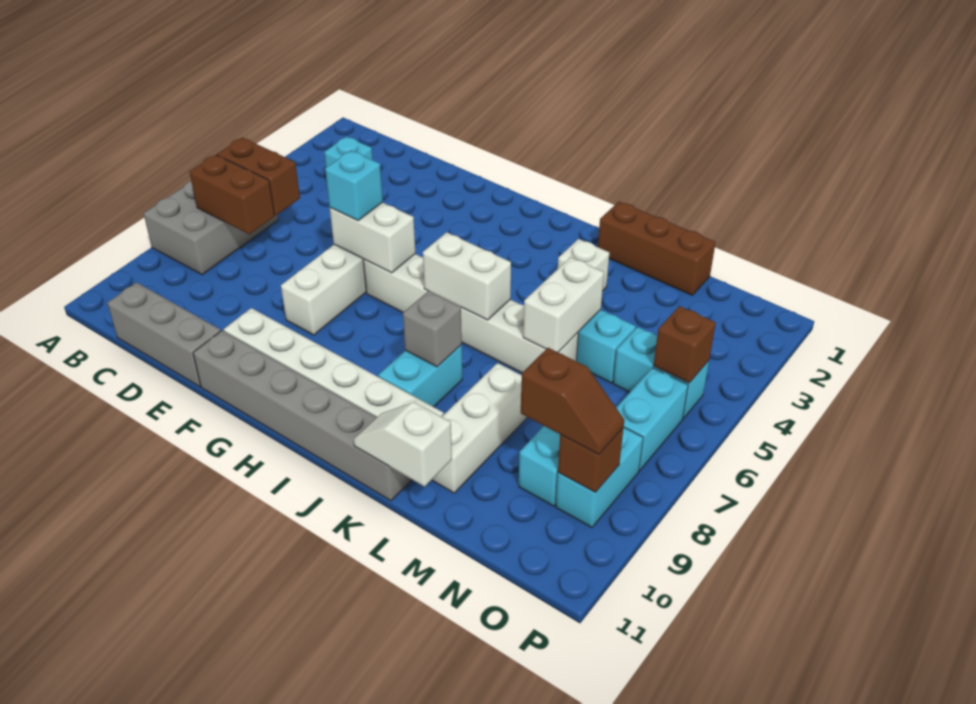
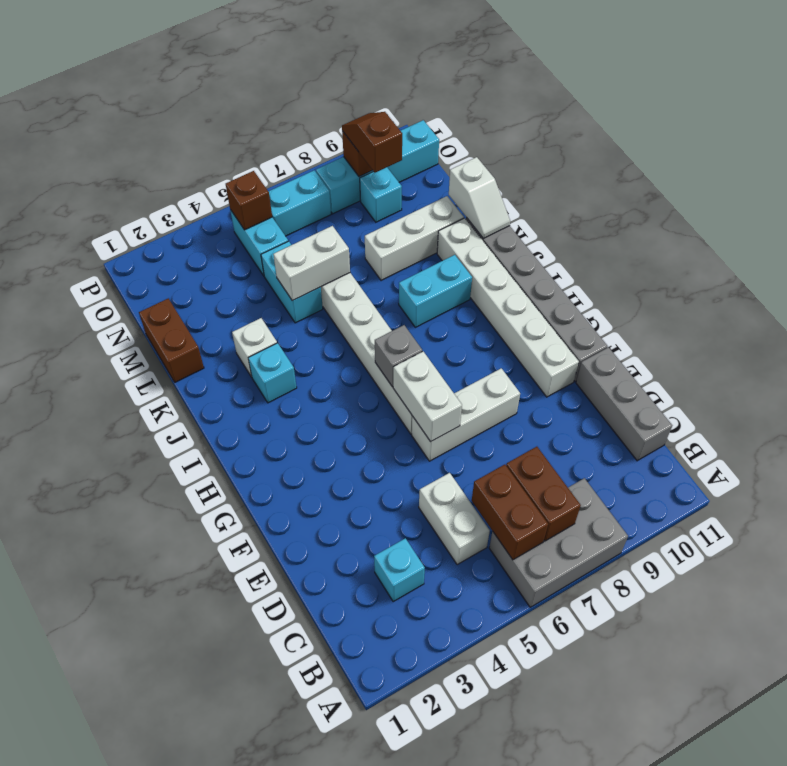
cyan 1x1 brick [325,150,383,221] -> cyan 1x1 brick moved to [248,343,297,403]
white 1x2 brick [423,232,511,320] -> white 1x2 brick moved to [419,473,490,565]
grey 1x1 brick [403,291,462,367] -> grey 1x1 brick moved to [375,325,422,387]
brown 1x3 brick [598,202,716,295] -> brown 1x2 brick [139,298,204,382]
cyan 1x2 brick [556,428,643,527] -> cyan 1x4 brick [316,120,439,214]

